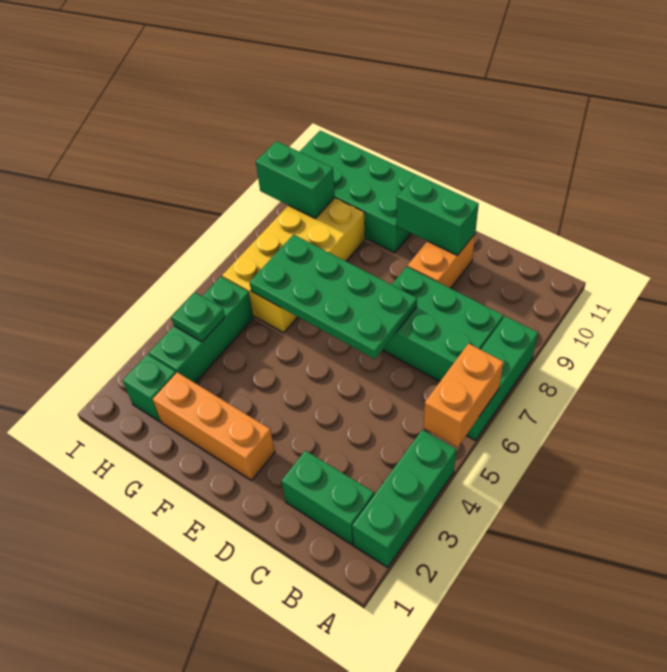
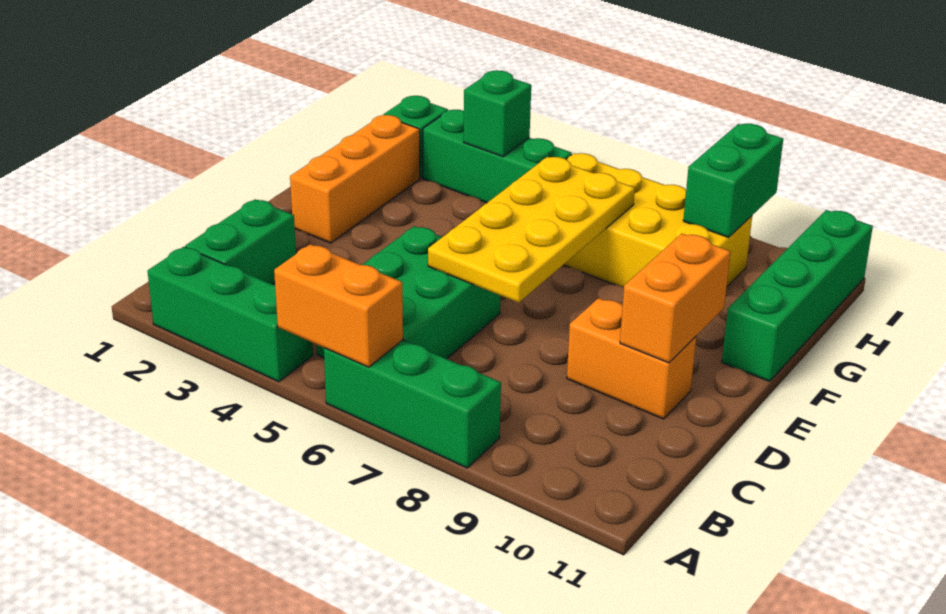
green 2x3 brick [383,267,503,381] -> green 2x3 brick moved to [317,226,501,359]
green 2x4 plate [249,235,417,359] -> yellow 2x4 plate [428,157,635,303]
green 1x2 brick [397,175,479,255] -> orange 1x2 brick [620,234,731,363]
green 2x4 brick [299,131,416,253] -> green 1x4 brick [722,210,873,381]
green 1x1 plate [171,293,225,342] -> green 1x1 brick [464,70,531,157]

